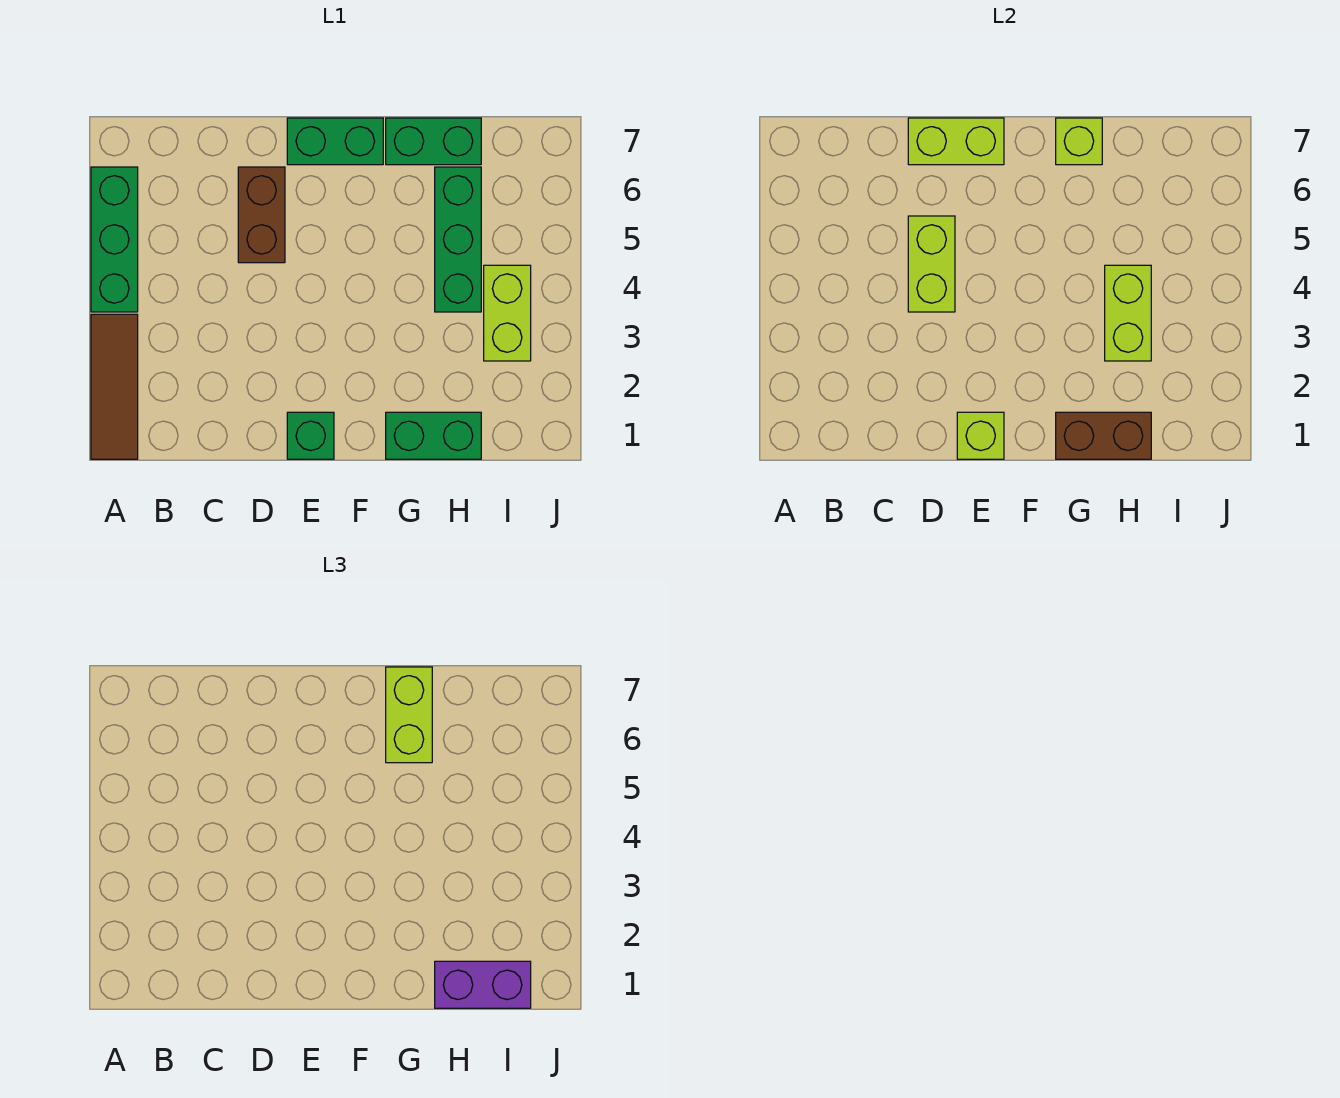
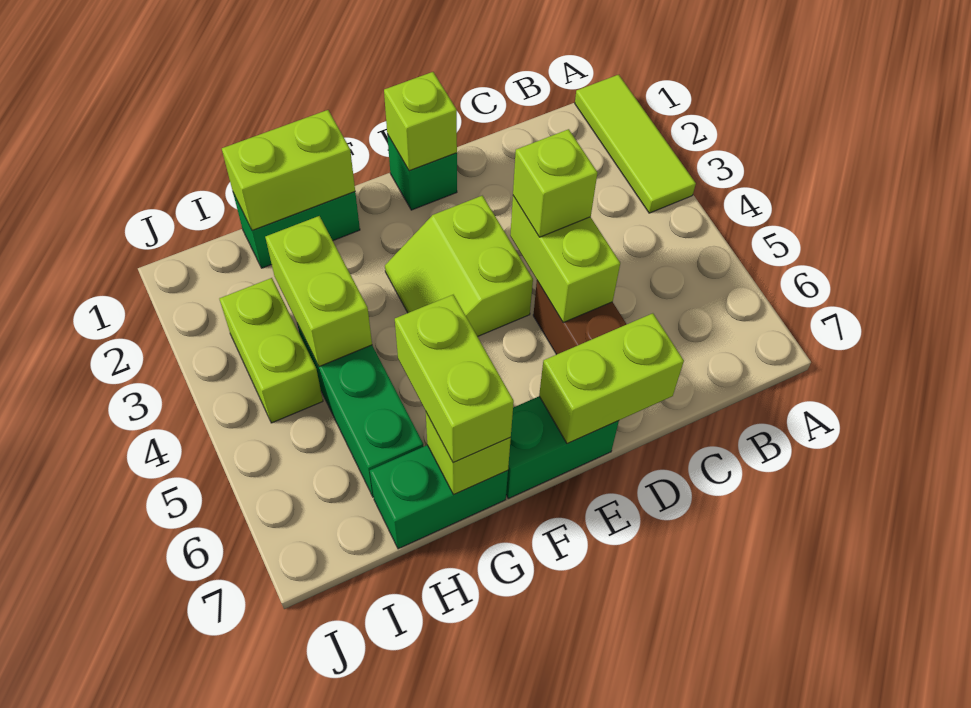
brown 1x3 tile [91,314,138,459] -> lime 1x3 tile [575,75,696,213]
green 1x3 brick [91,167,138,312] -> none
none -> lime 1x1 brick [513,129,598,237]
none -> lime 2x2 slope [385,196,533,337]
brown 1x2 brick [1056,412,1151,459] -> lime 1x2 brick [222,110,355,230]
purple 1x2 brick [435,961,531,1008] -> none

